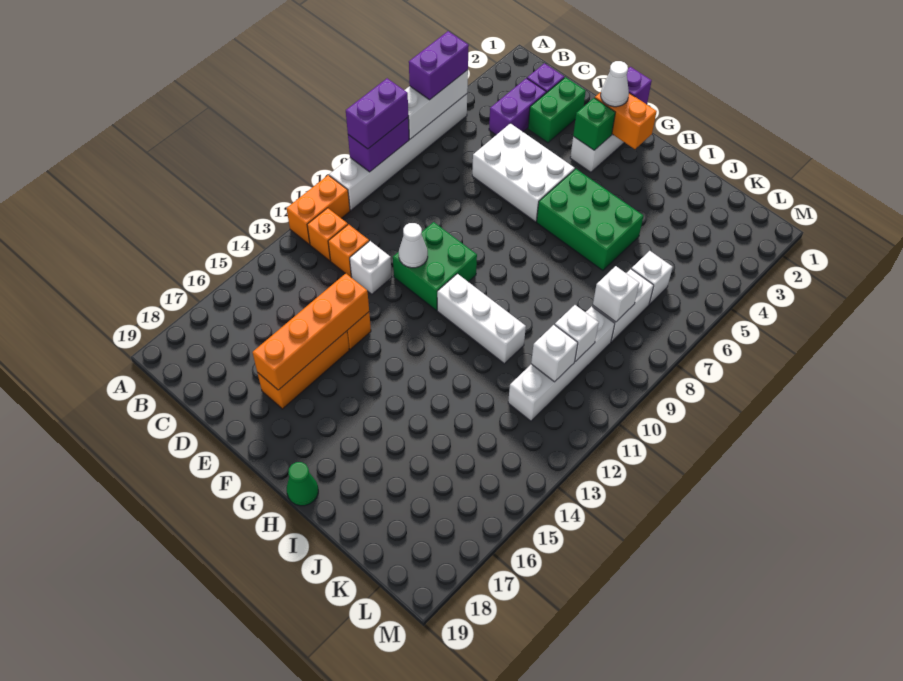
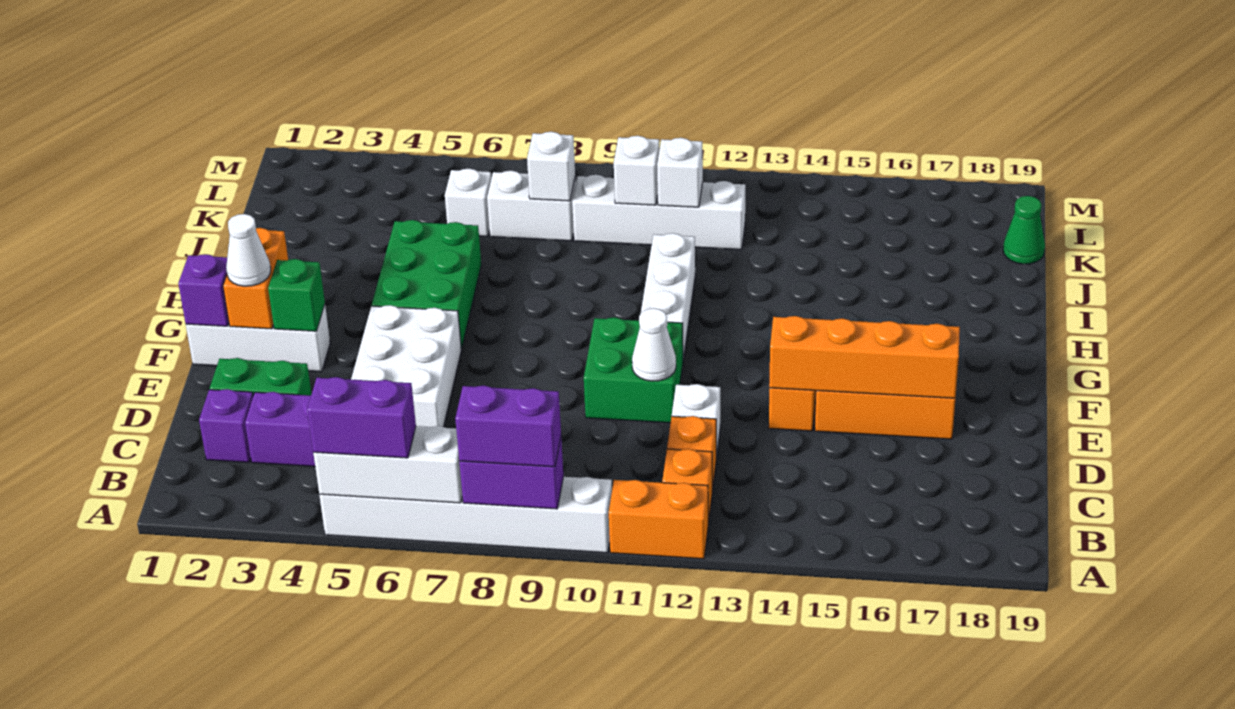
green 1x1 cone [287,462,318,506] -> green 1x1 cone moved to [1003,196,1045,264]

